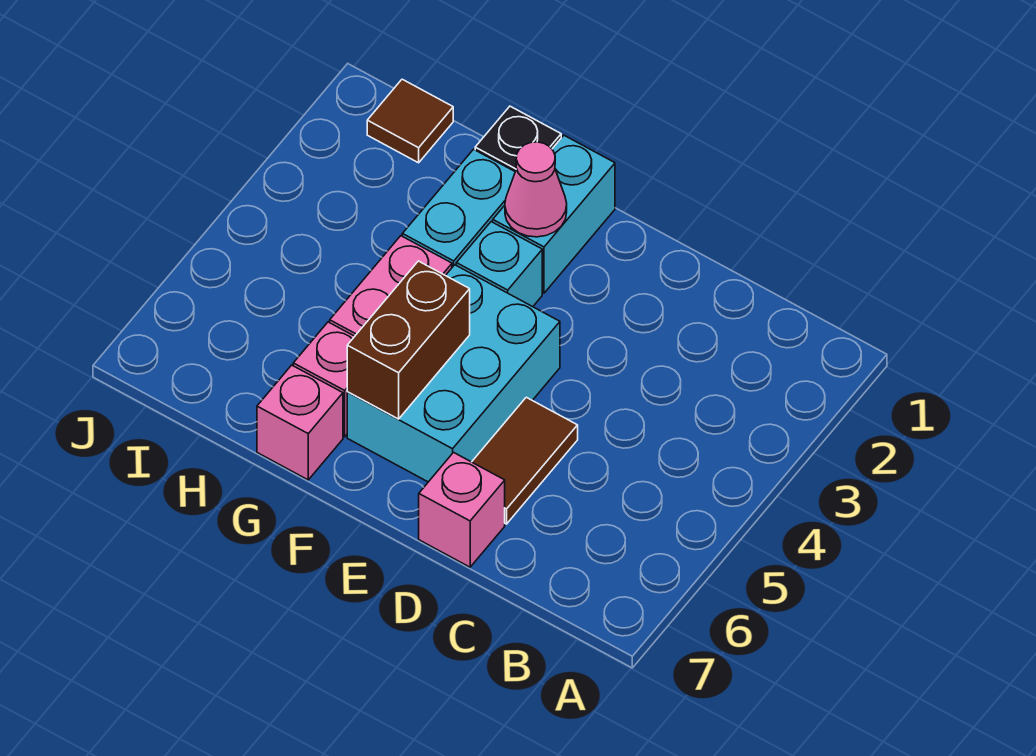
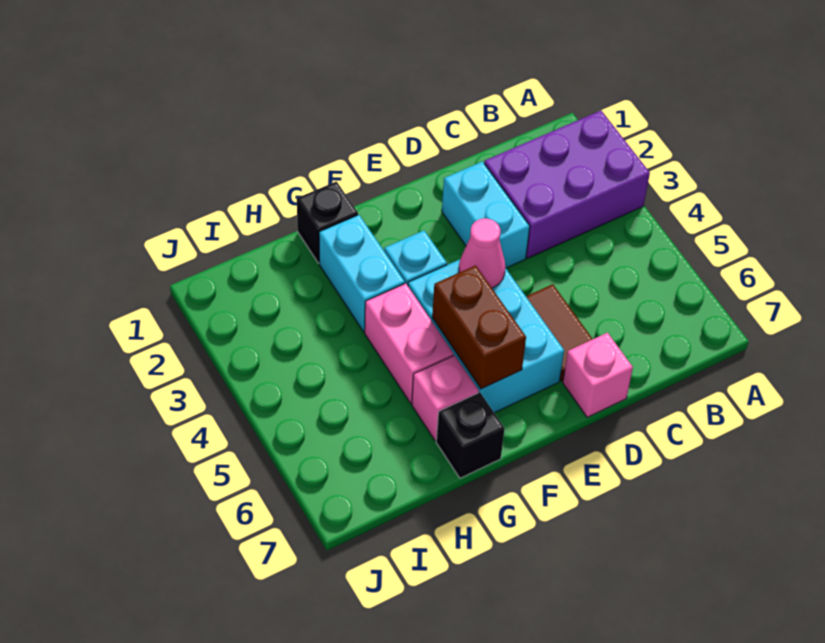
none -> purple 2x3 brick [484,111,650,258]
cyan 1x2 brick [493,136,615,293] -> cyan 1x2 brick moved to [442,162,530,268]
pink 1x1 cone [505,142,567,237] -> pink 1x1 cone moved to [459,218,505,288]
pink 1x1 brick [257,365,343,480] -> black 1x1 brick [436,392,504,478]
brown 1x1 tile [367,79,453,163] -> none

